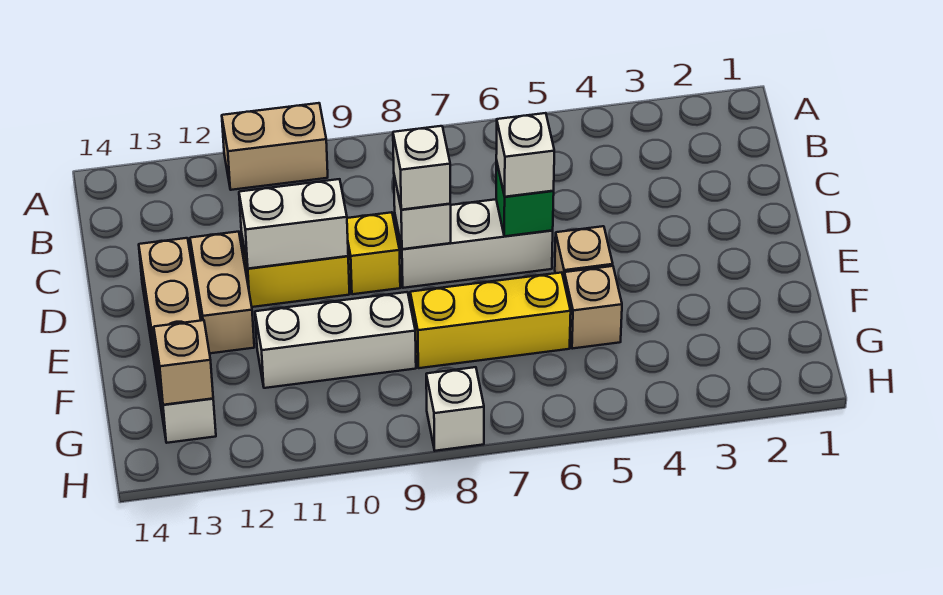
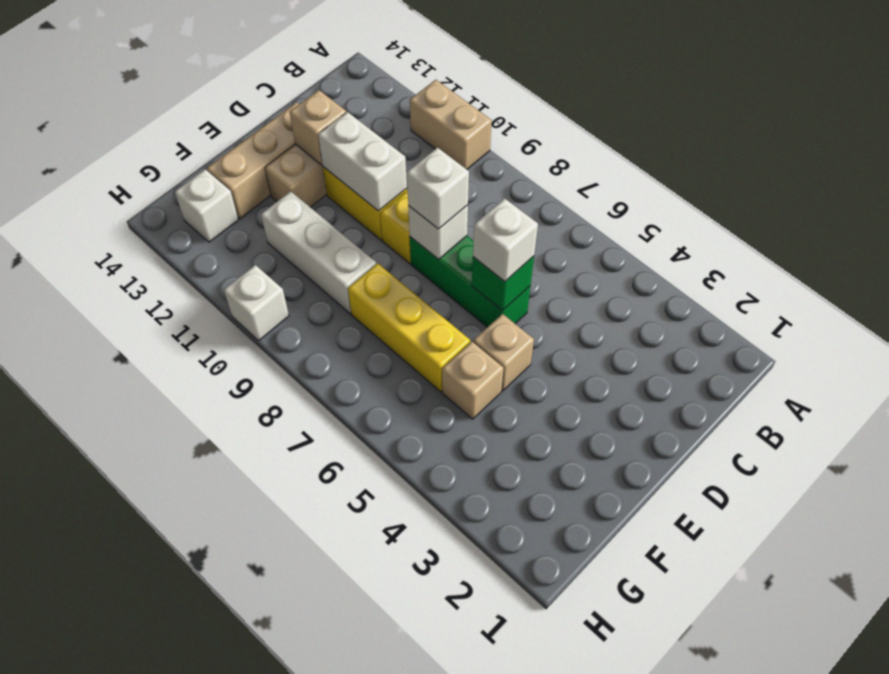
white 1x3 brick [395,199,553,288] -> green 1x3 brick [410,236,530,327]
tan 1x1 brick [154,320,213,405] -> tan 1x1 brick moved to [290,90,346,165]
white 1x1 brick [426,367,484,451] -> white 1x1 brick moved to [224,265,289,341]

